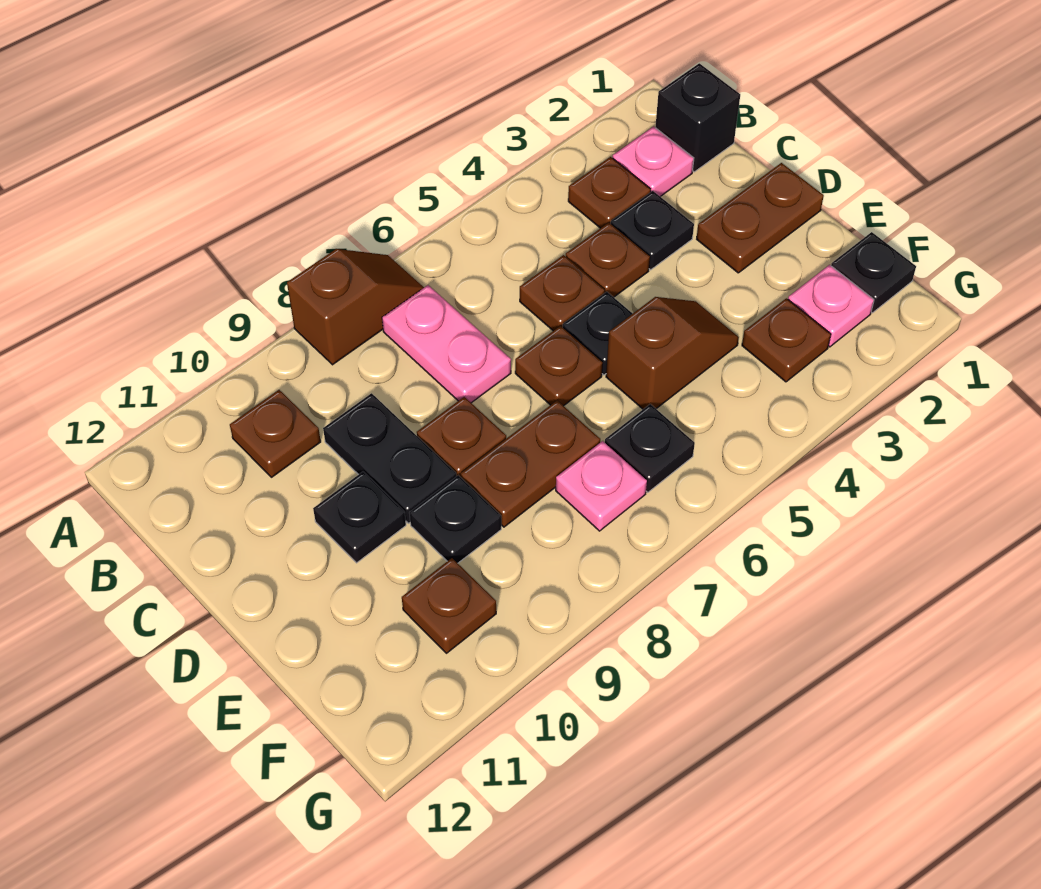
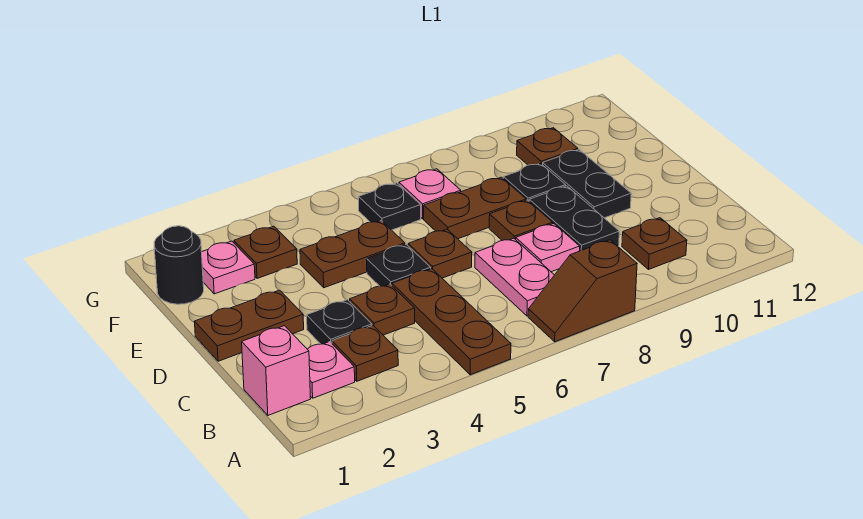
black 1x1 brick [655,63,740,172] -> pink 1x1 brick [242,326,311,415]
brown 1x1 plate [520,255,605,331] -> brown 1x3 plate [392,269,511,375]
none -> pink 1x1 plate [516,224,580,272]
black 1x1 plate [313,472,406,563] -> black 1x2 plate [542,150,631,218]
brown 1x2 slope [606,297,739,409] -> brown 1x2 plate [300,221,405,288]
black 1x1 plate [831,232,916,313] -> black 1x1 round brick [154,226,204,304]

